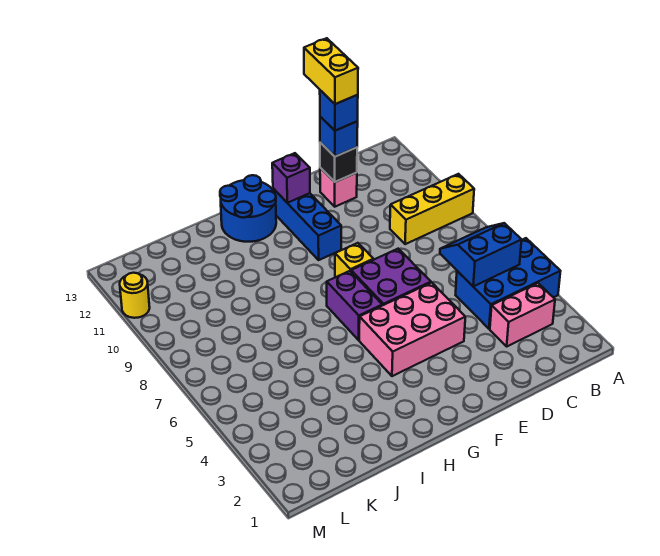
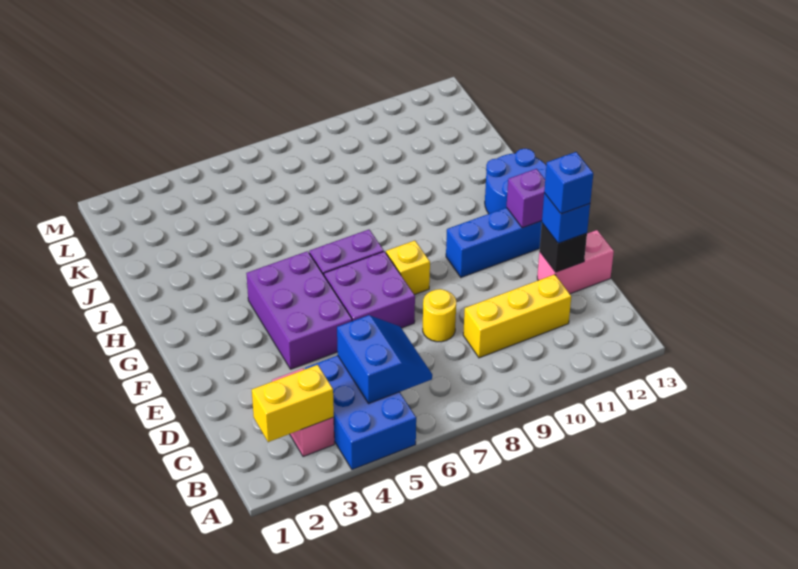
yellow 1x3 brick [390,174,474,244] -> yellow 1x3 brick turned to [463,274,571,358]
pink 1x1 brick [320,168,357,207] -> pink 1x2 brick [537,230,614,294]
yellow 1x2 brick [304,38,358,104] -> yellow 1x2 brick moved to [252,365,334,442]
pink 2x3 brick [359,282,465,376] -> purple 2x3 brick [246,251,352,369]
yellow 1x1 round brick [120,273,150,318] -> yellow 1x1 round brick moved to [423,289,456,342]

